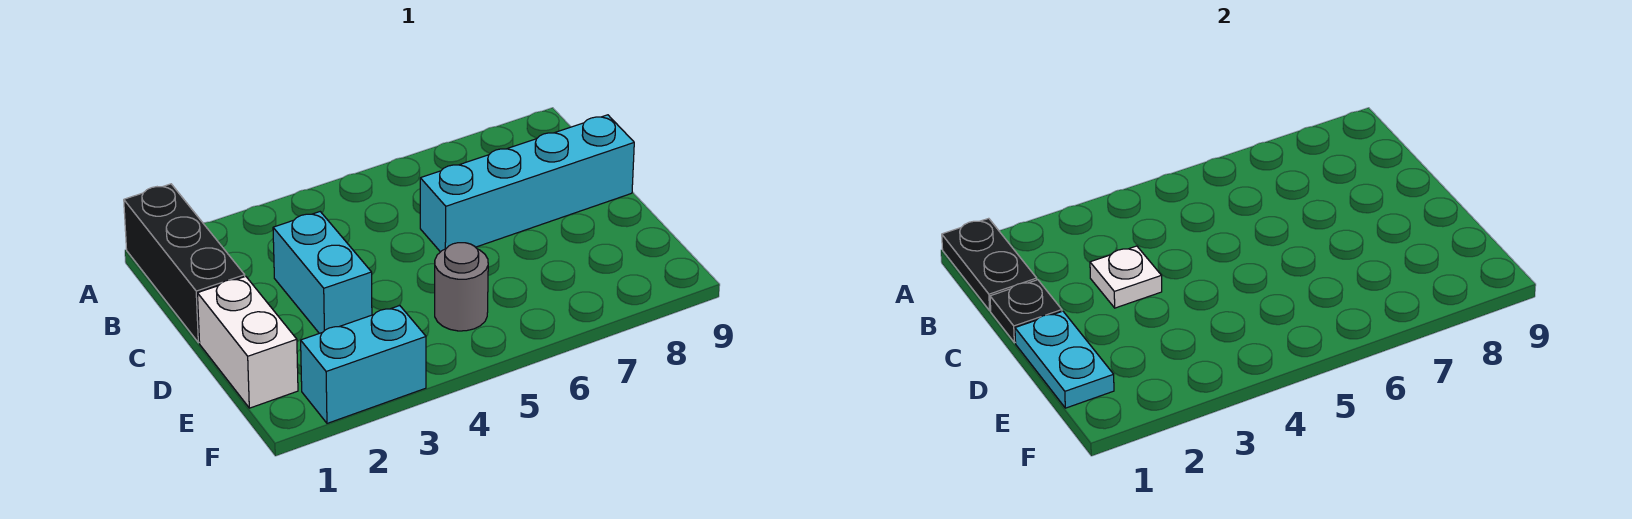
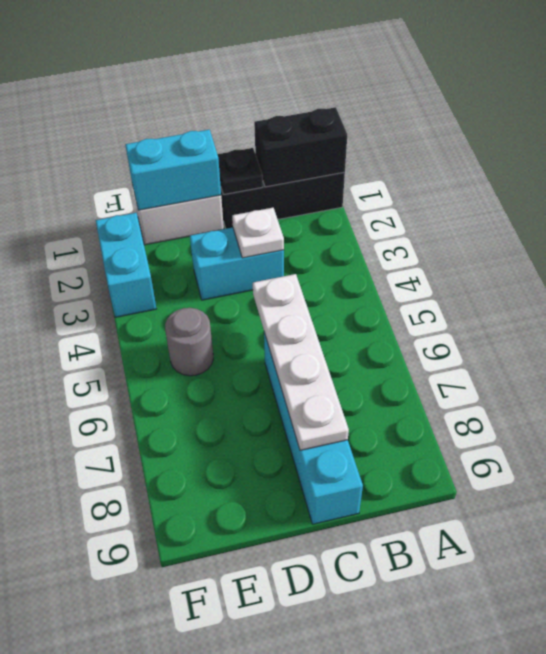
black 1x2 plate [942,218,1037,311] -> black 1x2 brick [254,107,347,187]
none -> white 1x4 plate [253,274,349,450]
cyan 1x2 plate [1015,311,1114,408] -> cyan 1x2 brick [125,129,221,210]

